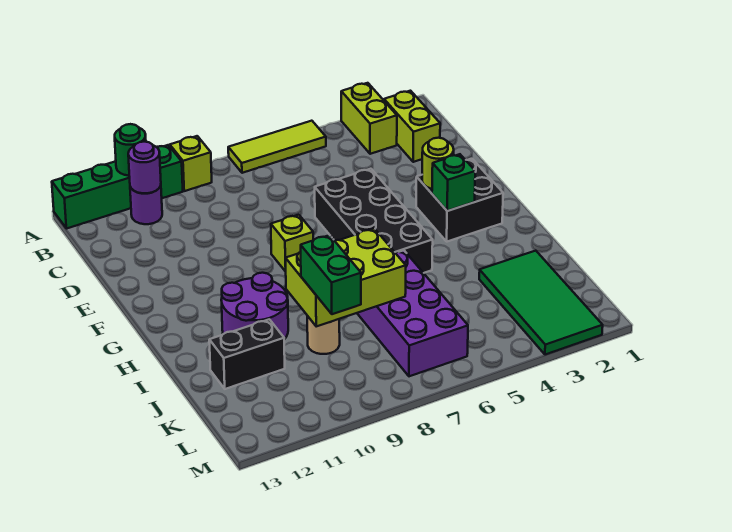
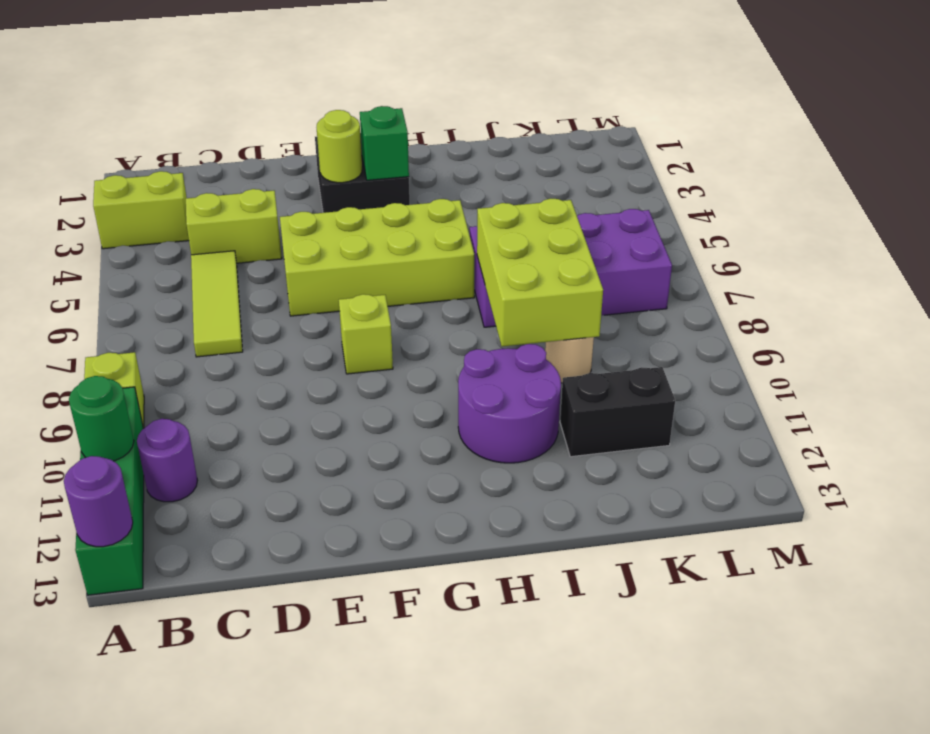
lime 1x3 tile [228,121,326,173] -> lime 1x3 tile moved to [191,251,243,357]
lime 1x2 brick [384,91,440,162] -> lime 1x2 brick moved to [186,189,282,263]
purple 1x1 round brick [128,142,161,193] -> purple 1x1 round brick moved to [64,456,133,547]
black 2x4 brick [315,169,433,273] -> lime 2x4 brick [280,199,474,316]
green 2x4 tile [479,251,603,355] -> none
green 1x2 brick [301,235,361,314] -> none
black 1x2 brick [209,319,285,389] -> black 1x2 brick turned to [560,367,675,457]

